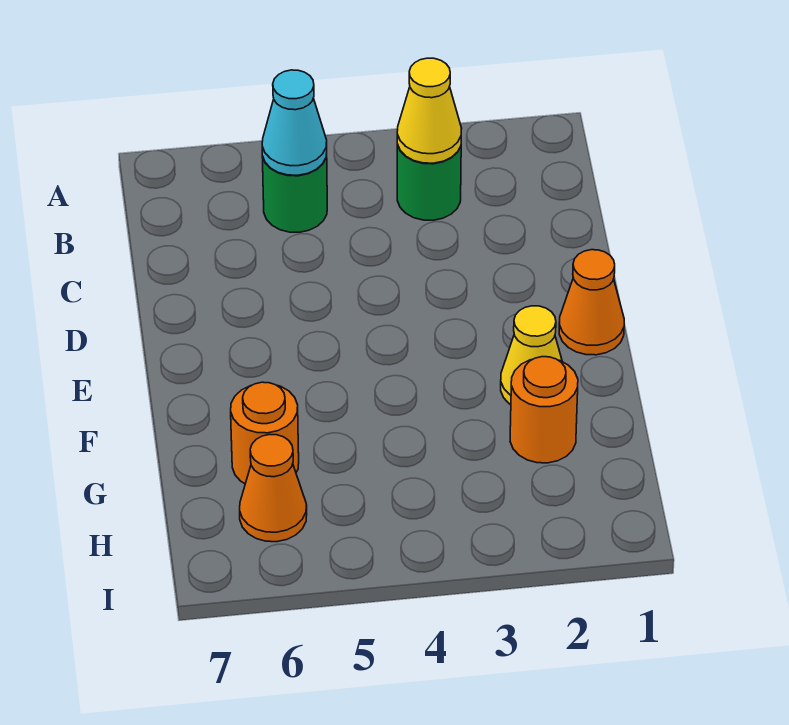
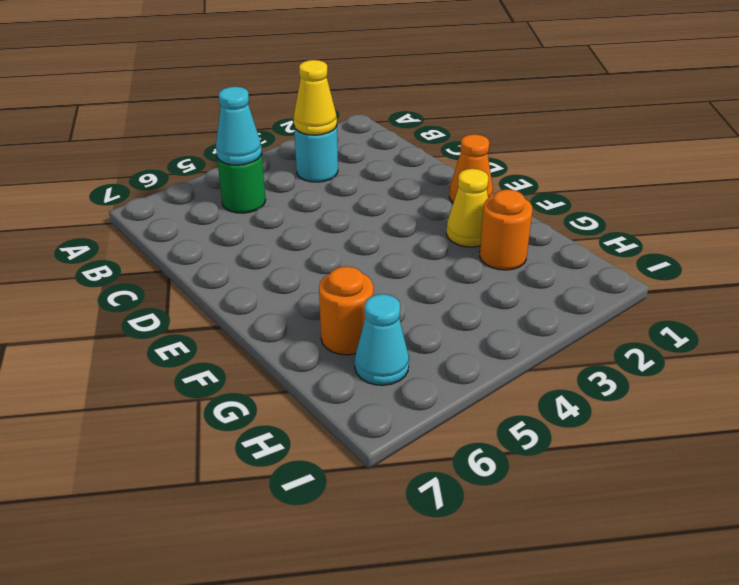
green 1x1 round brick [397,145,461,220] -> cyan 1x1 round brick [294,126,338,182]
orange 1x1 cone [240,434,307,542] -> cyan 1x1 cone [355,294,409,385]

